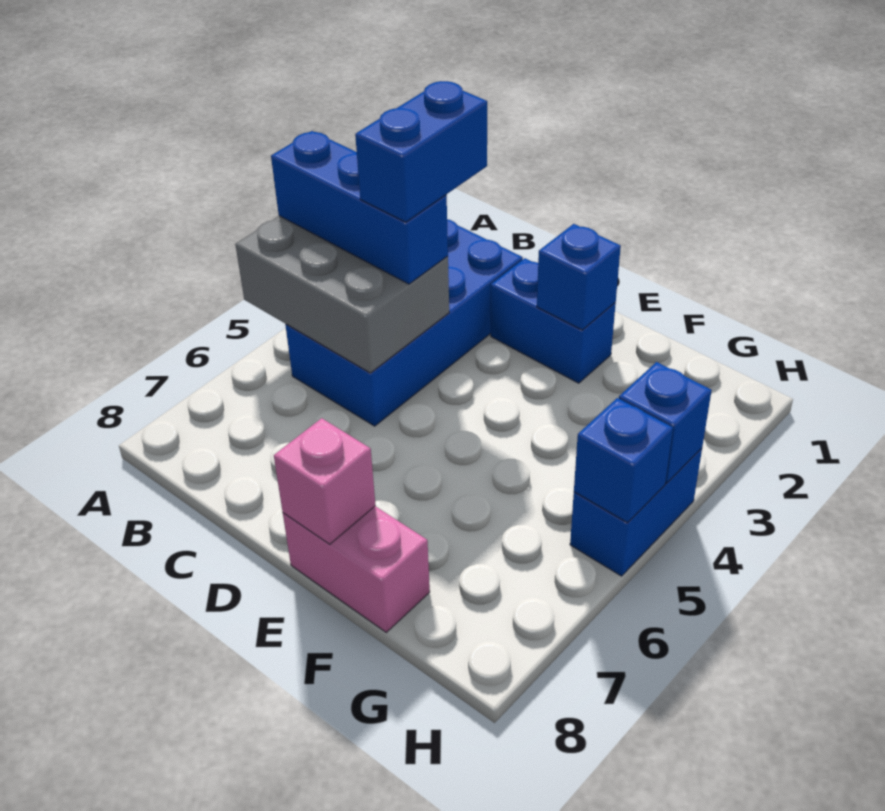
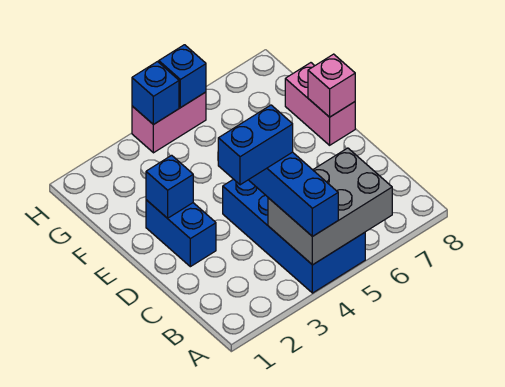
grey 2x3 brick [235,216,449,373] -> grey 2x3 brick turned to [268,148,392,265]
blue 2x4 brick [285,219,523,426] -> blue 2x4 brick turned to [223,179,365,293]
blue 1x2 brick [570,448,702,576] -> pink 1x2 brick [132,92,206,153]

